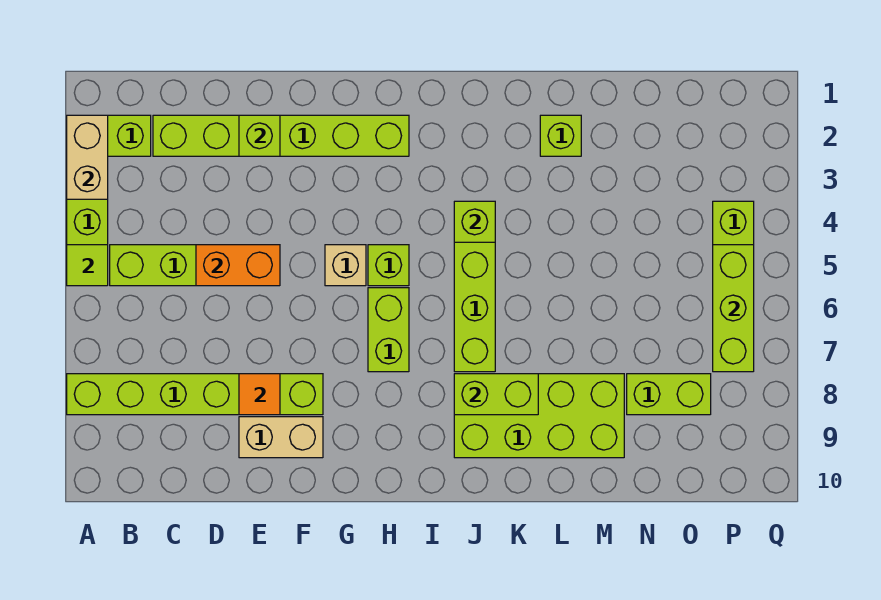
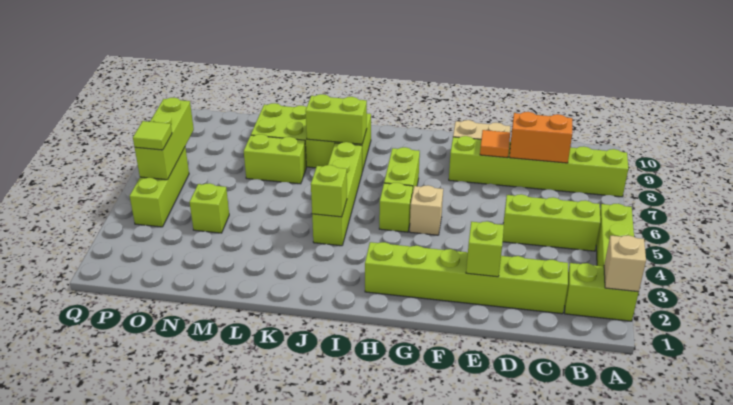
tan 1x2 brick [67,115,108,199] -> tan 1x1 brick [604,235,646,292]
lime 1x1 tile [67,245,108,286] -> lime 1x1 tile moved to [133,121,172,150]
orange 1x2 brick [196,245,280,286] -> orange 1x2 brick moved to [510,112,572,163]
lime 1x1 brick [540,115,581,156] -> lime 1x1 brick moved to [190,183,229,233]
lime 1x2 brick [627,374,711,415] -> lime 1x2 brick moved to [244,134,306,184]

